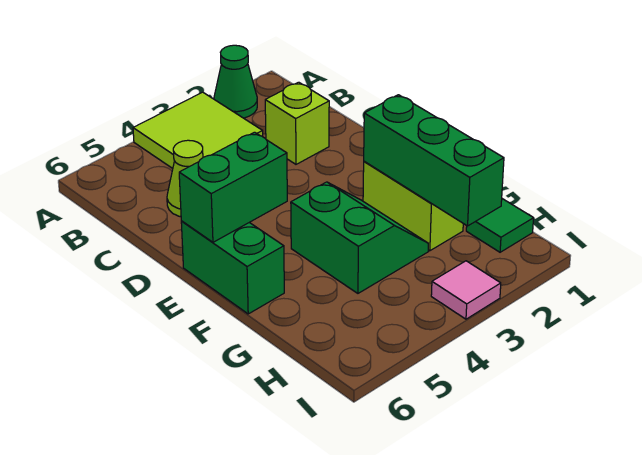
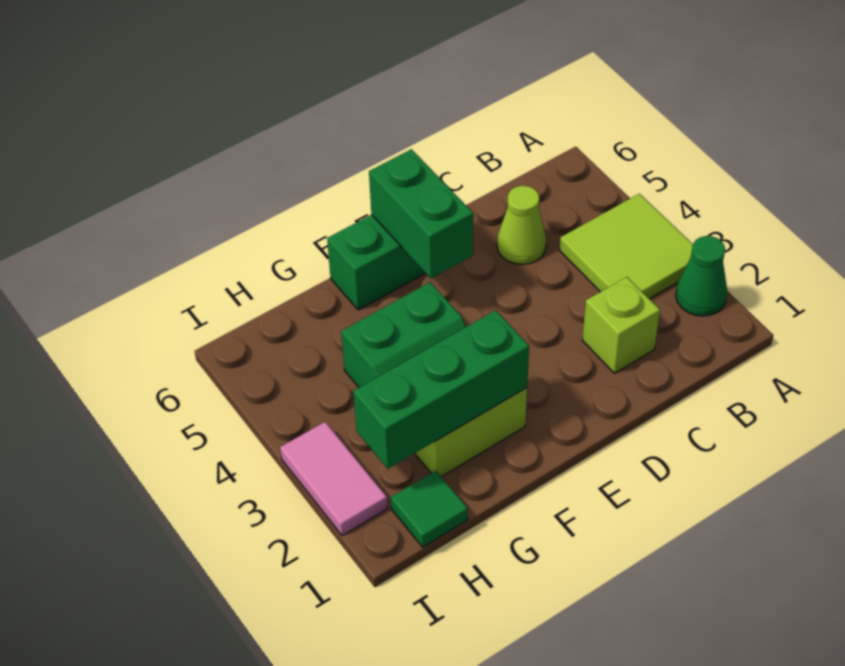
pink 1x1 tile [431,261,501,319] -> pink 1x2 tile [280,422,388,536]

